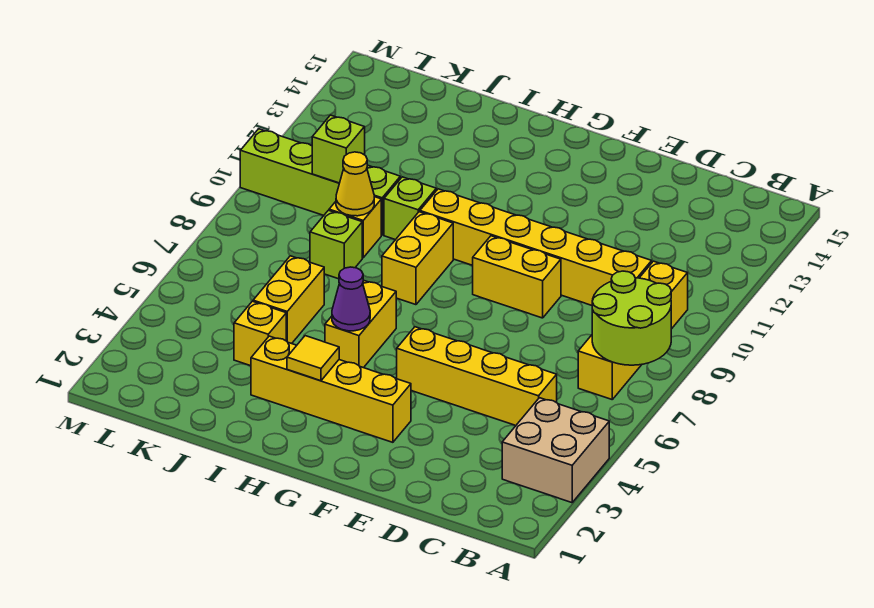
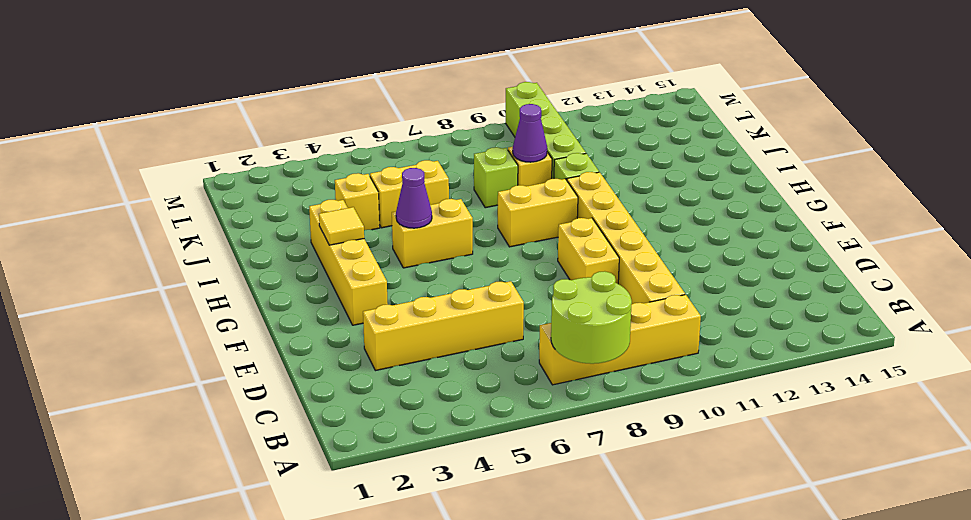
tan 2x2 brick [502,398,609,503] -> none
yellow 1x4 brick [397,327,557,426] -> yellow 1x4 brick turned to [363,281,524,371]
yellow 1x1 cone [336,152,374,216] -> purple 1x1 cone [513,104,547,162]
lime 1x1 brick [312,115,365,183] -> none

